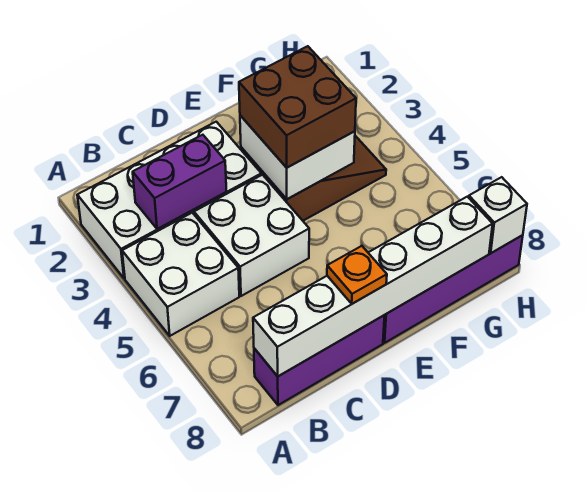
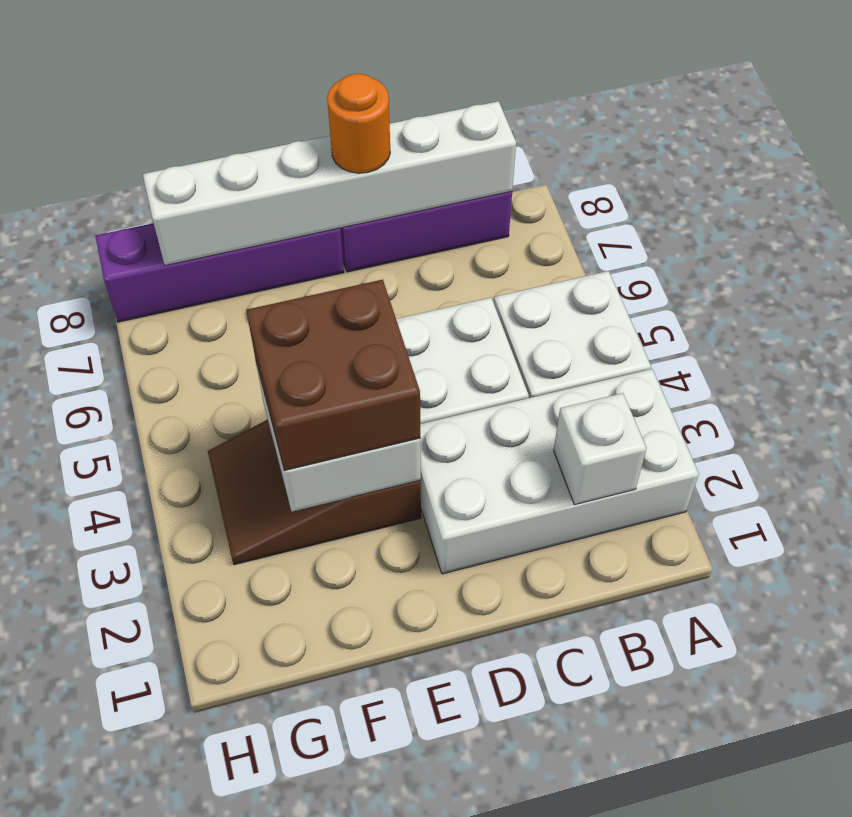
purple 1x2 brick [133,135,227,229] -> none
orange 1x1 plate [327,246,387,304] -> orange 1x1 round brick [327,73,390,173]
white 1x1 brick [469,177,527,253] -> white 1x1 brick moved to [554,393,646,505]

